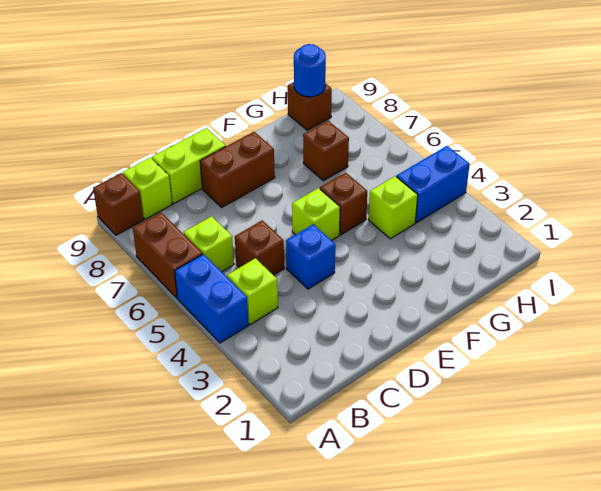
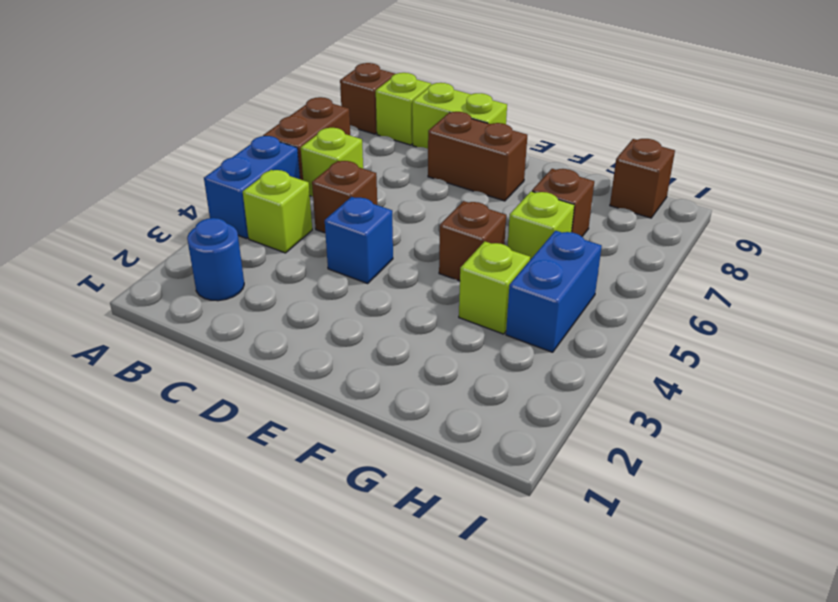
lime 1x1 brick [292,188,340,241] -> lime 1x1 brick moved to [508,191,574,260]
blue 1x2 brick [396,146,470,223] -> blue 1x2 brick turned to [506,231,602,352]
blue 1x1 round brick [294,44,326,97] -> blue 1x1 round brick moved to [187,218,244,301]

